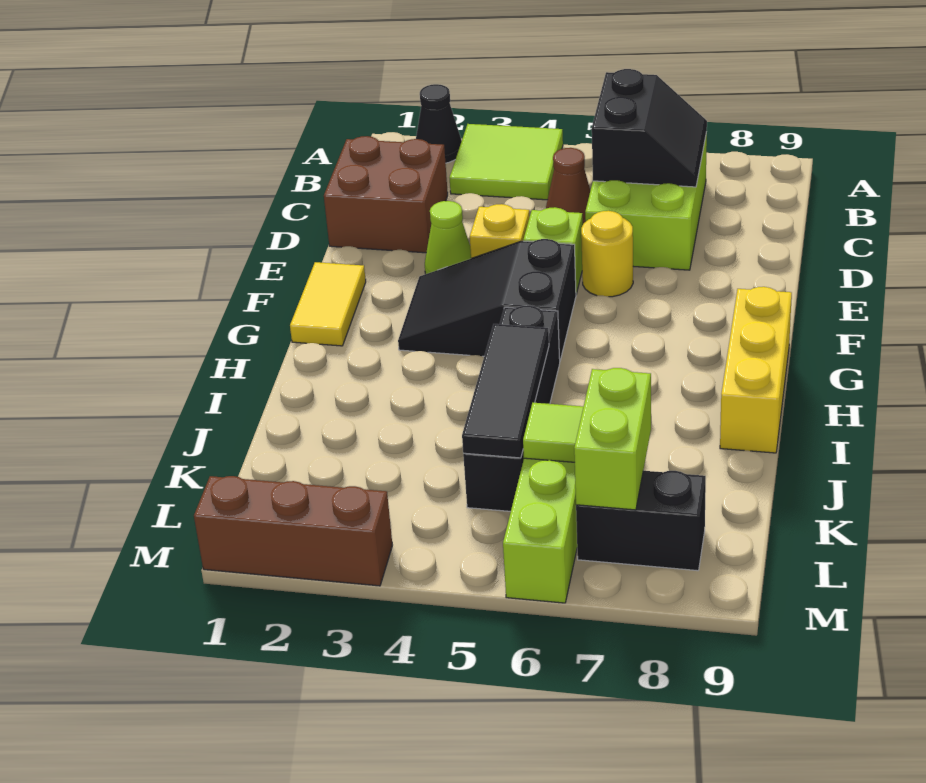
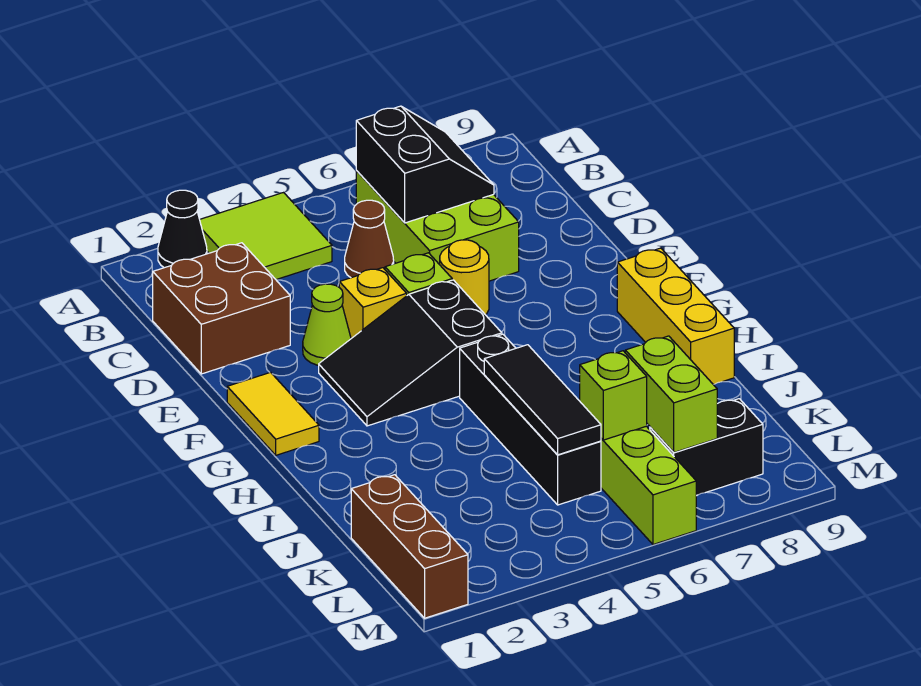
lime 1x1 tile [523,403,584,462] -> lime 1x1 brick [580,351,647,440]
brown 1x3 brick [194,476,392,586] -> brown 1x3 brick turned to [351,475,468,618]

